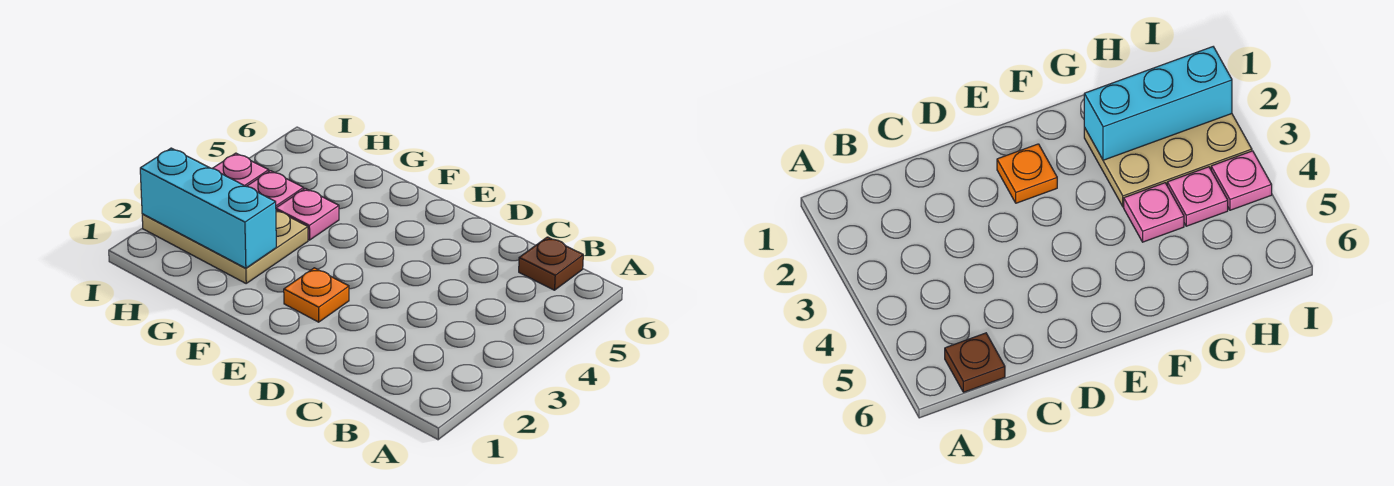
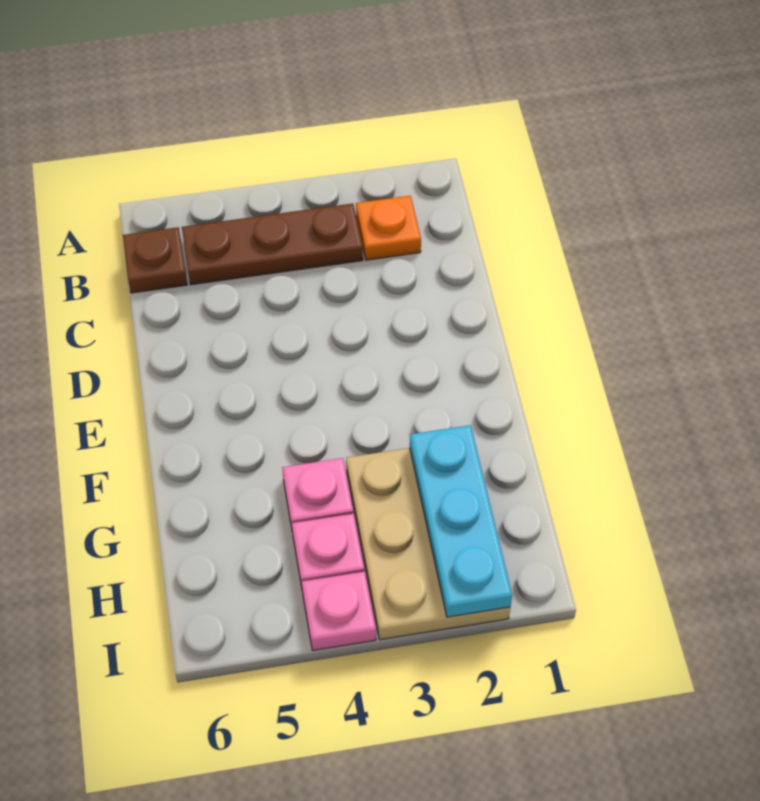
none -> brown 1x3 plate [182,203,363,285]
orange 1x1 plate [284,268,349,322] -> orange 1x1 plate moved to [356,196,421,260]
cyan 1x3 brick [140,148,276,268] -> cyan 1x3 plate [410,425,512,617]

